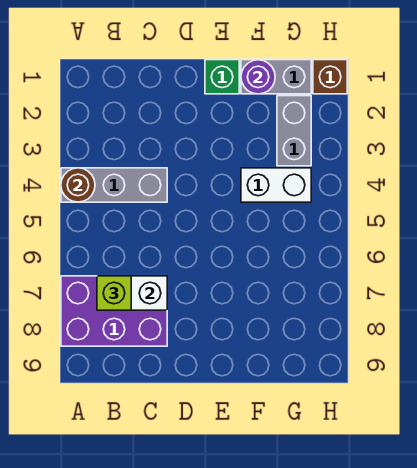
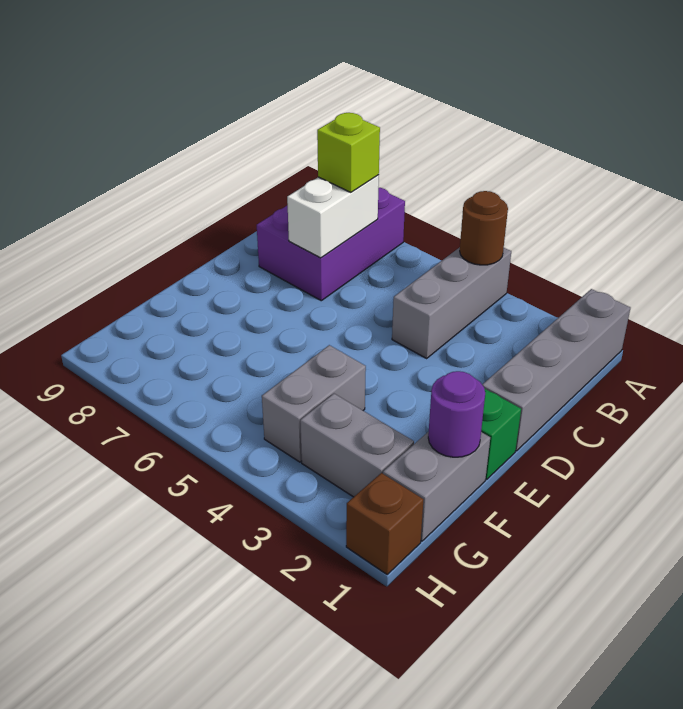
none -> grey 1x4 brick [482,289,630,451]
white 1x2 brick [241,168,311,202] -> grey 1x2 brick [262,345,366,462]

